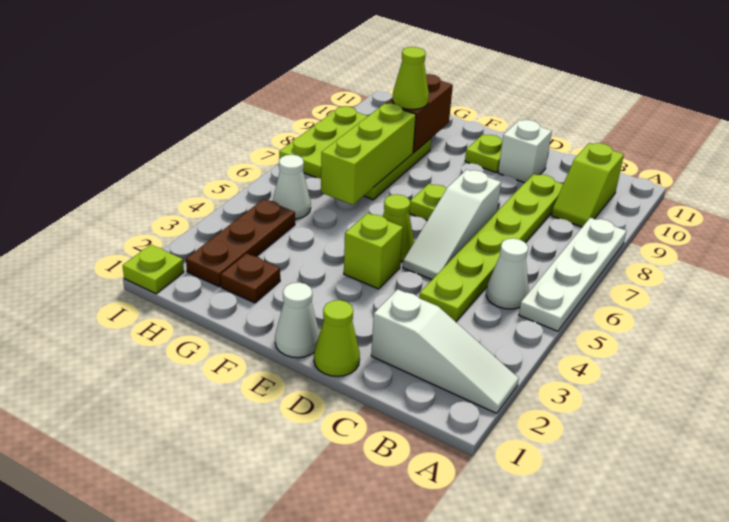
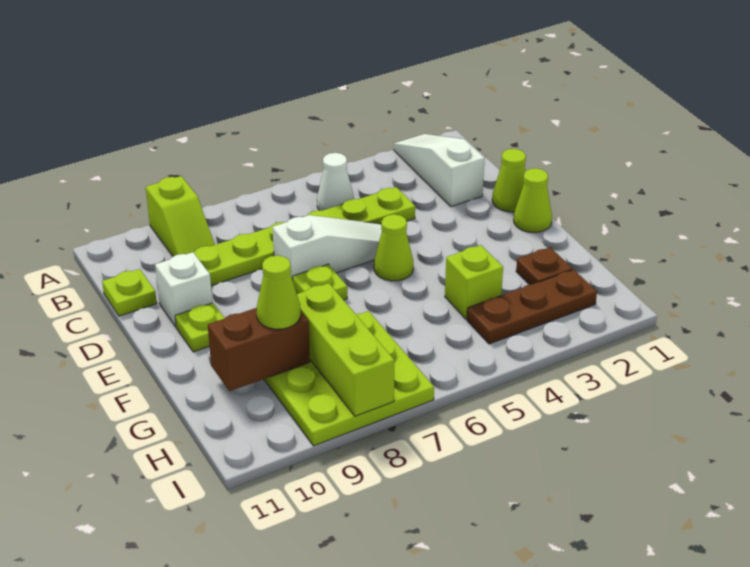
white 1x4 plate [519,218,627,331] -> none
lime 1x2 slope [551,143,624,227] -> lime 1x2 slope turned to [146,176,215,257]
white 1x1 cone [275,282,320,358] -> lime 1x1 cone [514,168,552,232]
lime 1x1 brick [344,213,403,289] -> lime 1x1 brick moved to [445,245,503,319]
lime 1x3 brick [321,103,416,205] -> lime 1x3 brick turned to [297,283,394,416]
white 1x1 cone [273,155,311,219] -> none
lime 1x1 plate [123,245,184,294] -> lime 1x1 plate moved to [102,269,157,316]

